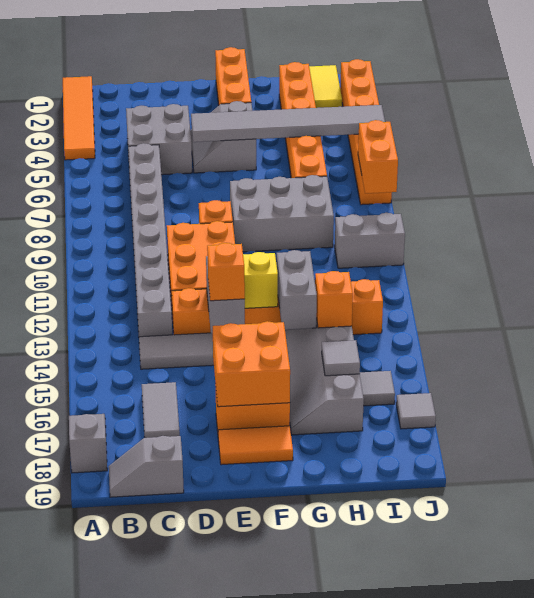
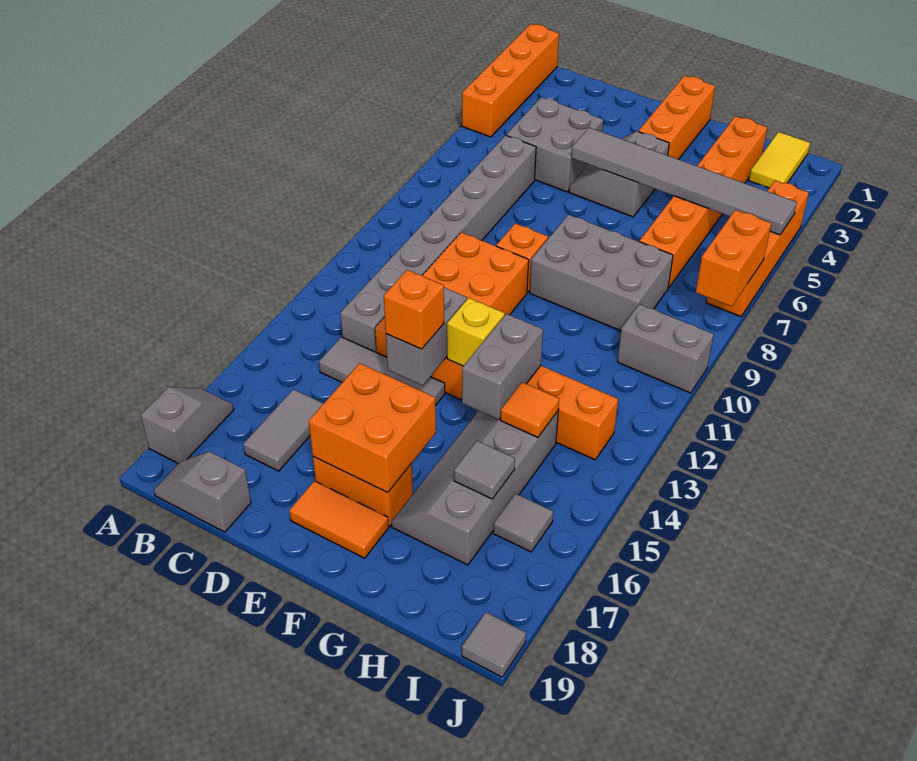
orange 1x4 tile [63,76,95,160] -> orange 1x4 brick [462,24,559,137]
orange 1x1 brick [315,271,353,328] -> orange 1x1 tile [501,382,559,437]
orange 1x6 brick [340,59,392,205] -> orange 1x4 brick [707,180,809,317]
grey 1x1 tile [396,393,436,429] -> grey 1x1 tile moved to [462,612,526,677]

